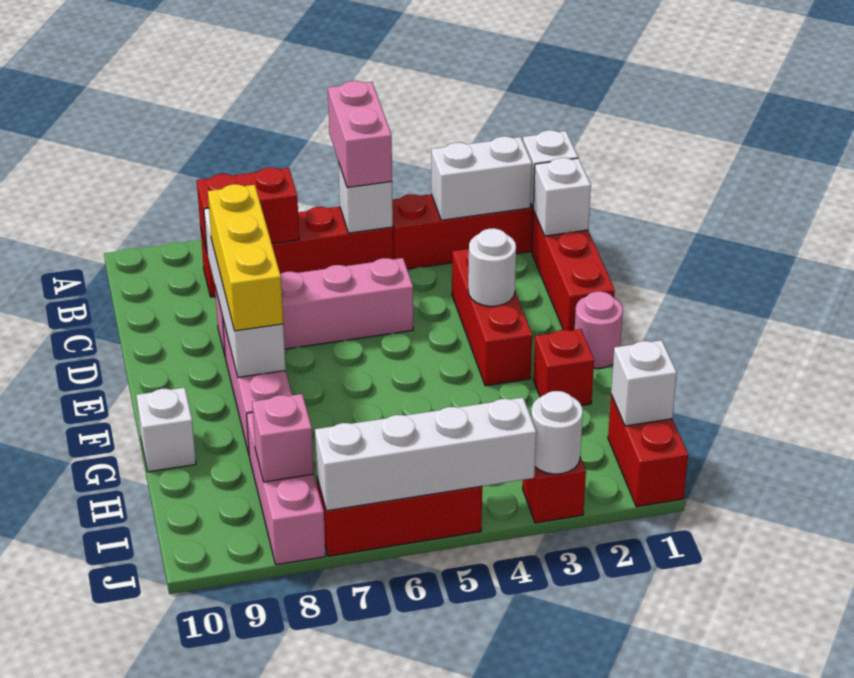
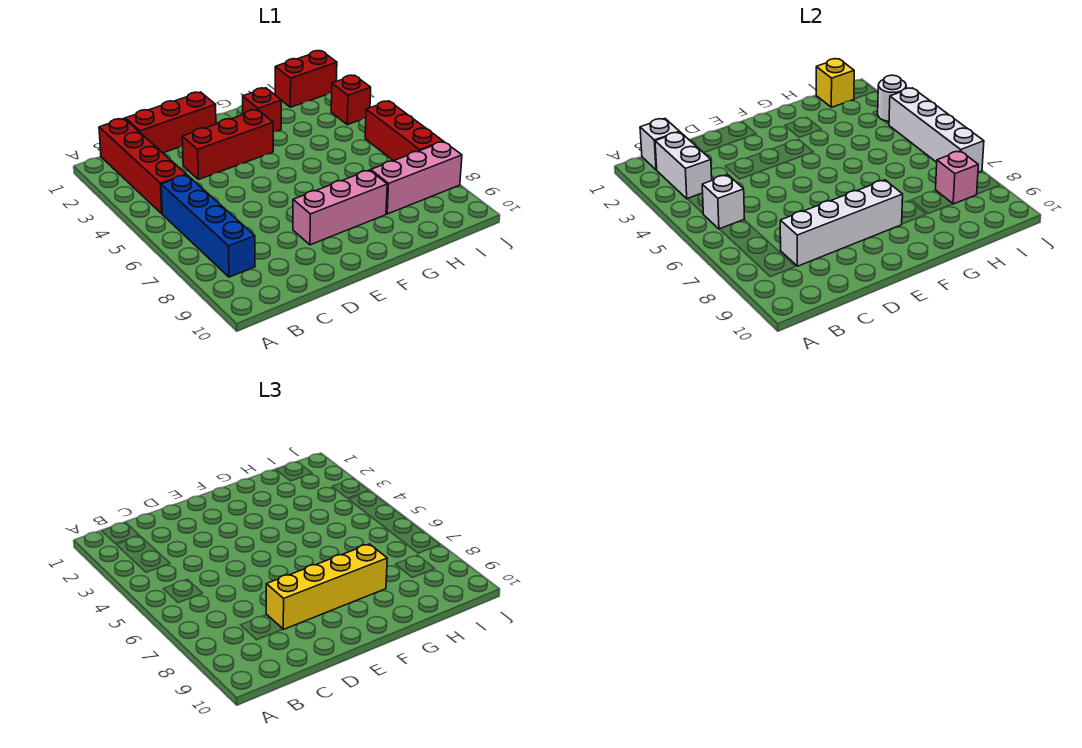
pink 1x2 brick [328,81,392,188] -> none
red 1x4 brick [200,207,393,297] -> blue 1x4 brick [161,175,255,277]
red 1x2 brick [197,167,299,251] -> none
white 1x1 brick [533,158,591,236] -> none
pink 1x4 brick [215,258,413,355] -> none
yellow 1x3 brick [208,184,283,331] -> yellow 1x4 brick [266,544,387,629]
white 1x1 round brick [468,228,516,306] -> none
pink 1x1 round brick [575,291,623,368] -> none
white 1x1 brick [136,388,196,472] -> none
white 1x1 brick [611,340,677,426] -> yellow 1x1 brick [816,59,854,107]

